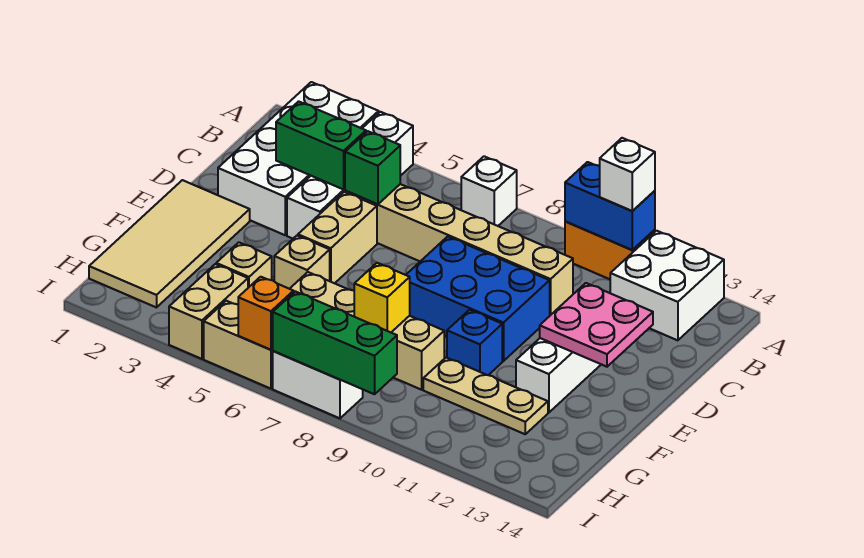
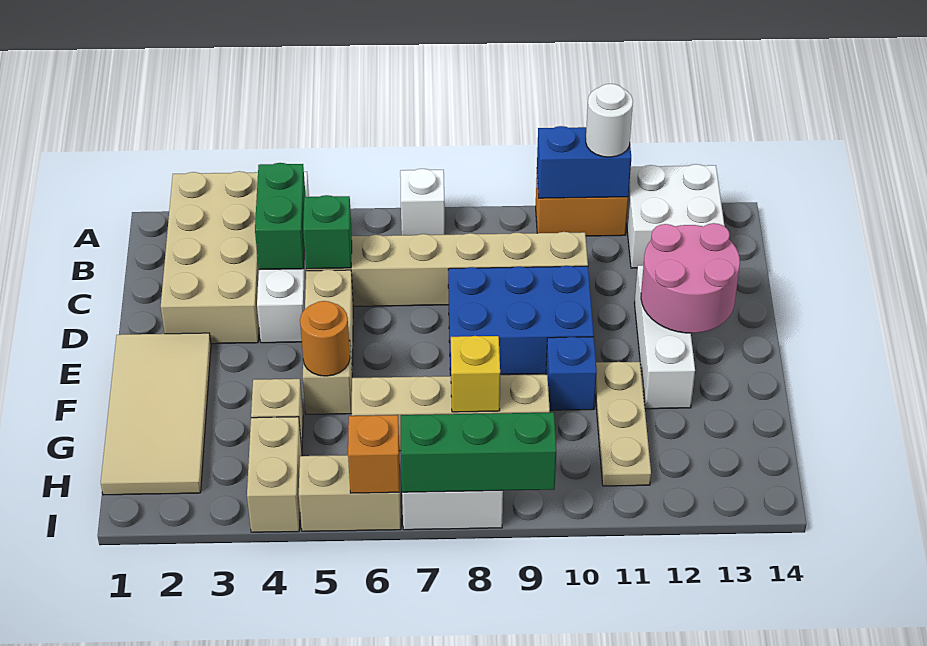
white 2x4 brick [218,82,379,235] -> tan 2x4 brick [161,171,259,344]
white 1x1 brick [600,138,655,211] -> white 1x1 round brick [586,84,633,157]
green 1x2 brick [276,101,366,189] -> green 1x2 brick turned to [255,163,306,270]
pink 2x2 plate [540,283,653,367] -> pink 2x2 round brick [641,223,740,333]
none -> orange 1x1 round brick [300,301,350,376]
tan 1x3 plate [423,357,548,434] -> tan 1x3 plate turned to [595,362,651,486]

